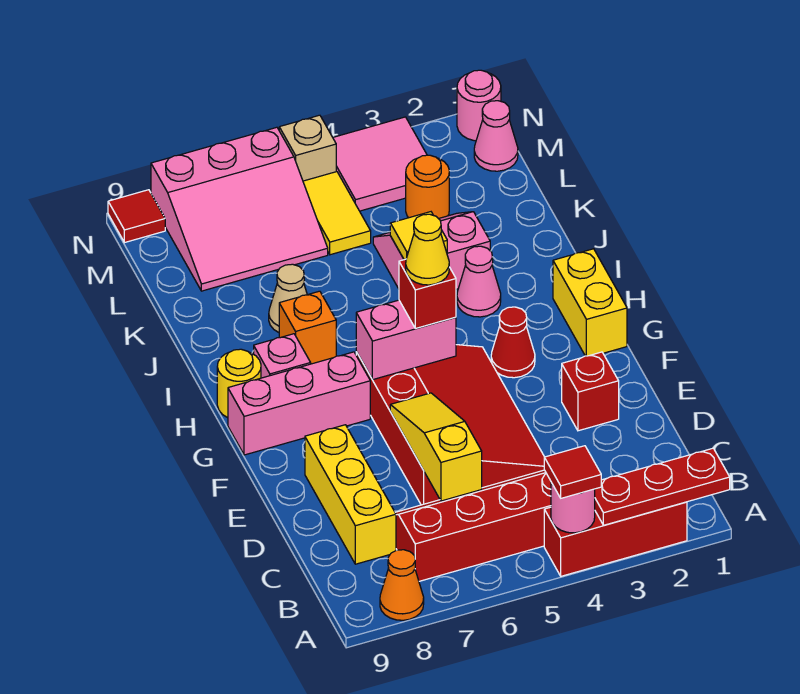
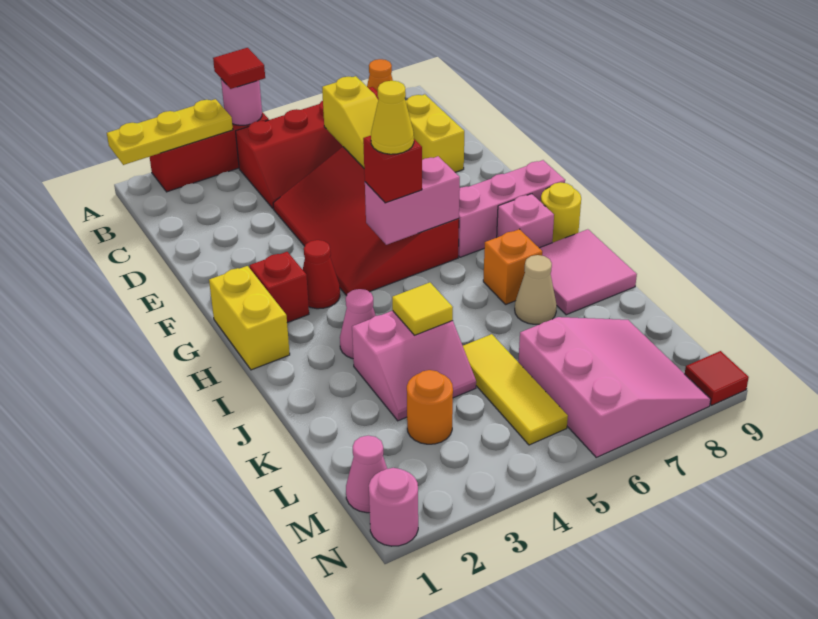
red 1x3 plate [595,448,730,525] -> yellow 1x3 plate [107,99,233,165]
yellow 1x3 brick [305,425,396,564] -> yellow 1x2 brick [406,94,464,172]
red 1x1 brick [562,352,619,431] -> red 1x1 brick moved to [250,252,309,323]
yellow 1x2 tile [303,172,371,255] -> yellow 1x3 tile [463,334,568,445]
pink 3x3 slope [151,127,328,291] -> pink 3x3 slope turned to [518,317,711,457]
pink 2x2 tile [333,117,427,211] -> pink 2x2 tile moved to [540,229,637,315]
tan 1x1 brick [279,115,336,181] -> none

